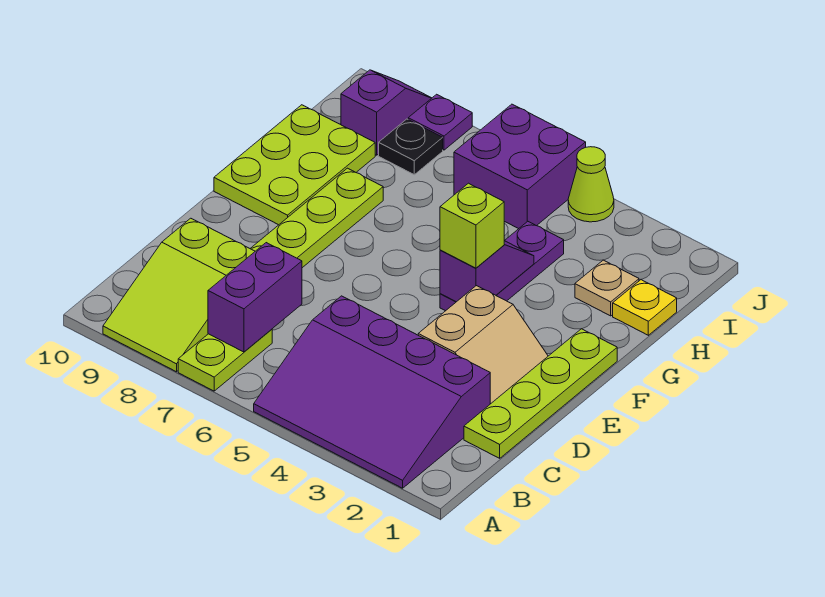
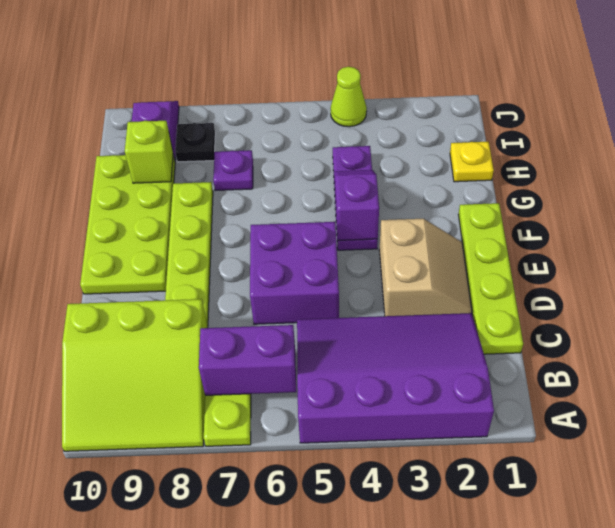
purple 3x4 slope [254,296,490,488] -> purple 3x4 slope turned to [297,313,494,443]
lime 2x3 slope [103,218,255,372] -> lime 3x3 slope [62,299,208,451]
purple 1x2 brick [208,243,302,352] -> purple 1x2 brick turned to [199,325,296,395]
lime 1x1 brick [440,183,504,268] -> lime 1x1 brick moved to [125,121,173,183]
lime 2x3 plate [214,105,375,225] -> lime 2x4 plate [80,155,175,294]
tan 1x1 plate [575,260,639,316] -> none
purple 2x2 brick [454,104,586,229] -> purple 2x2 brick moved to [250,222,339,324]
purple 1x1 plate [408,94,472,150] -> purple 1x1 plate moved to [213,150,253,191]

